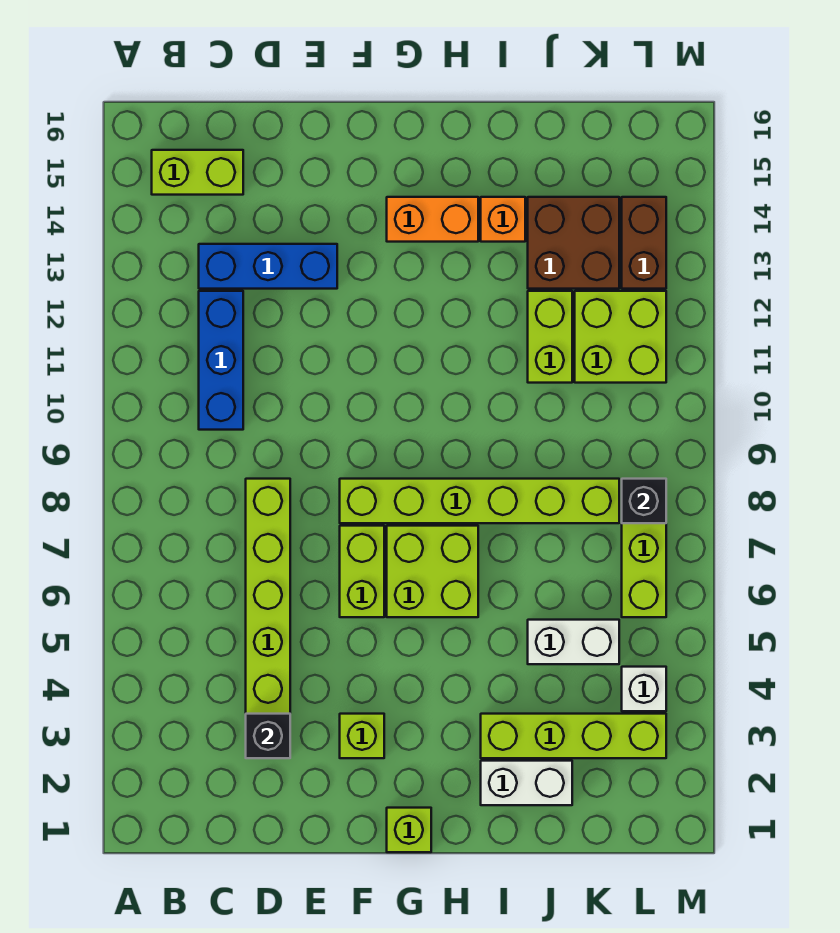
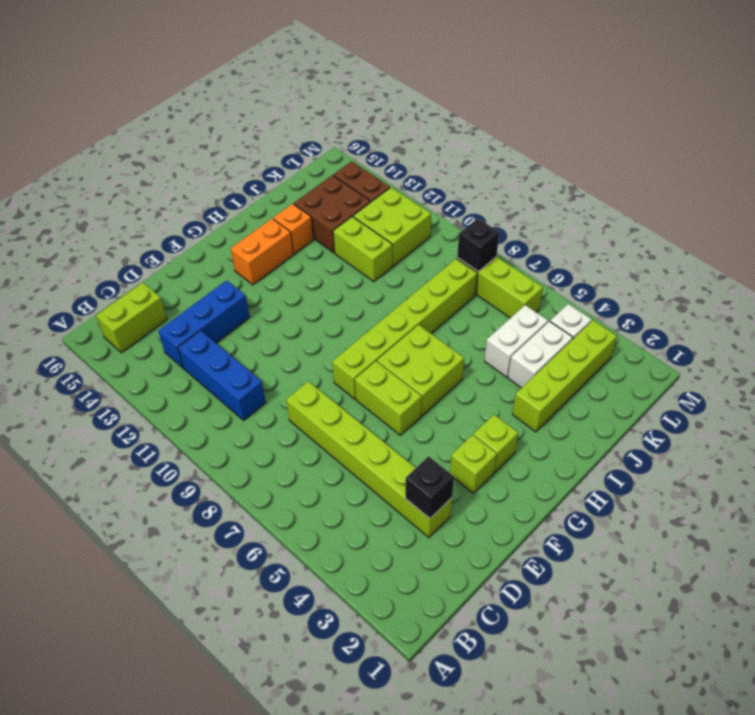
lime 1x1 brick [387,808,431,852] -> lime 1x1 brick moved to [473,415,518,472]
white 1x2 brick [481,761,572,805] -> white 1x2 brick moved to [508,321,573,388]

